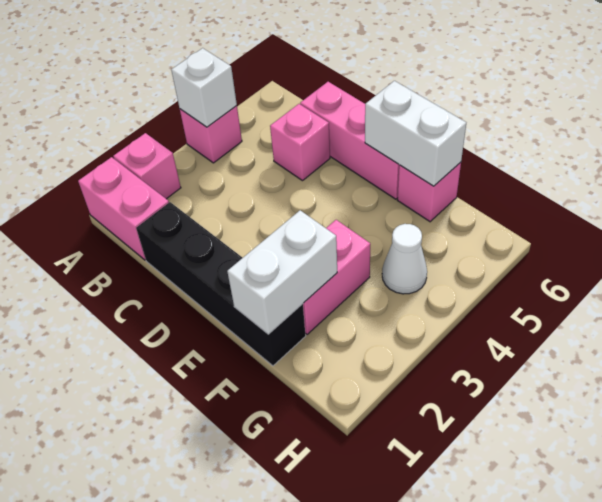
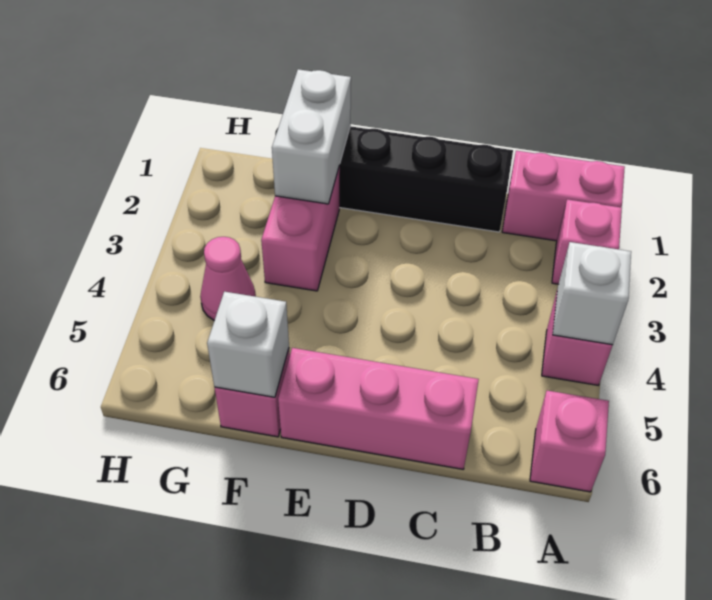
pink 1x1 brick [270,104,330,181] -> pink 1x1 brick moved to [530,391,609,492]
white 1x2 brick [365,81,466,186] -> white 1x1 brick [207,292,289,397]
white 1x1 cone [382,224,427,294] -> pink 1x1 cone [200,237,256,321]

